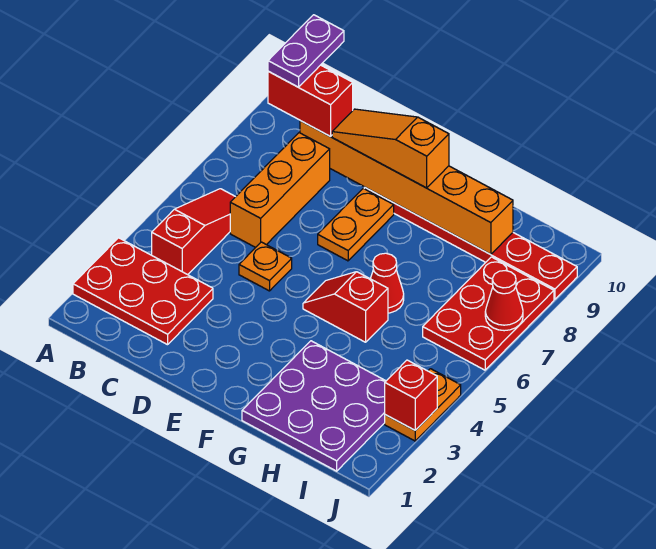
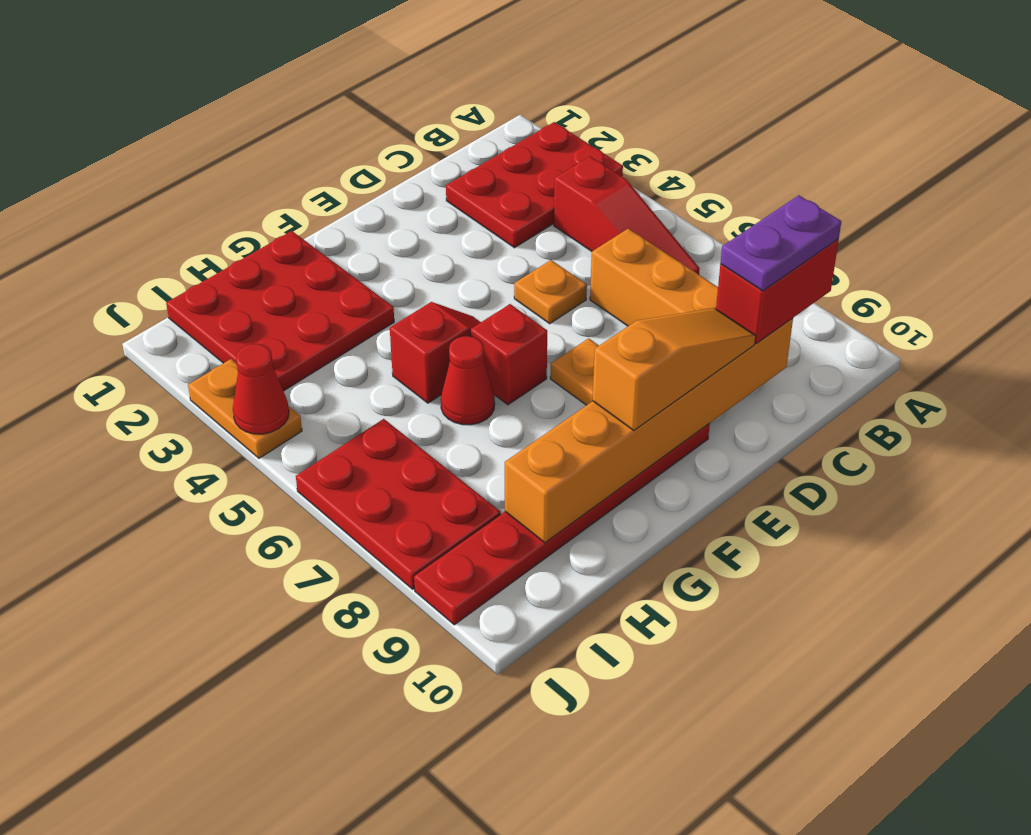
purple 1x2 plate [268,15,344,87] -> purple 1x2 plate turned to [720,195,841,291]
purple 3x3 plate [242,341,386,471] -> red 3x3 plate [166,231,394,391]
red 1x1 brick [385,360,437,430] -> red 1x1 brick moved to [470,304,547,405]
red 1x1 cone [485,271,523,331] -> red 1x1 cone moved to [233,344,289,434]

